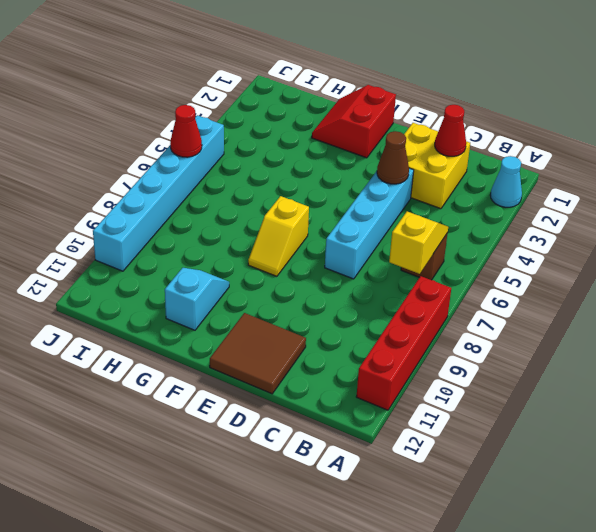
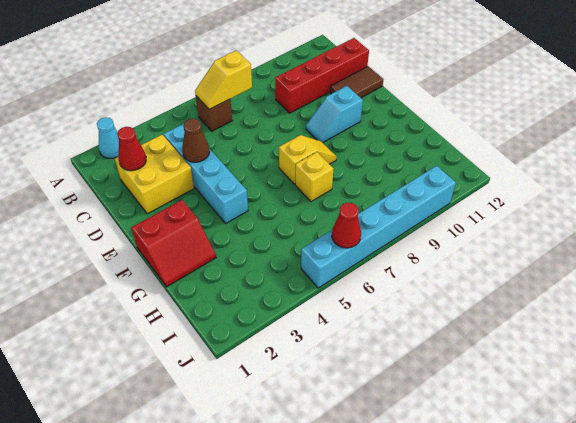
red 1x4 brick [356,276,451,410] -> red 1x4 brick moved to [275,38,369,113]
cyan 1x4 brick [325,168,414,279] -> cyan 1x4 brick turned to [164,124,248,223]
brown 2x2 tile [210,313,306,394] -> brown 1x2 tile [330,66,384,98]
none -> yellow 1x1 brick [295,152,333,202]
cyan 1x2 slope [165,268,229,330] -> cyan 1x2 slope moved to [306,86,363,143]

